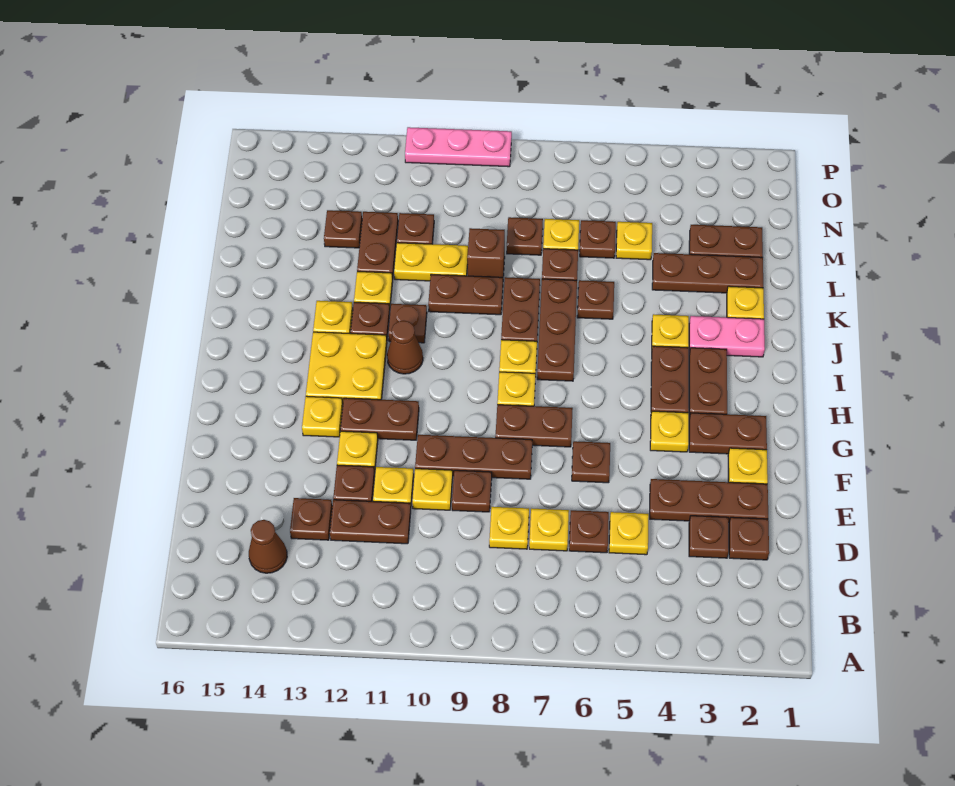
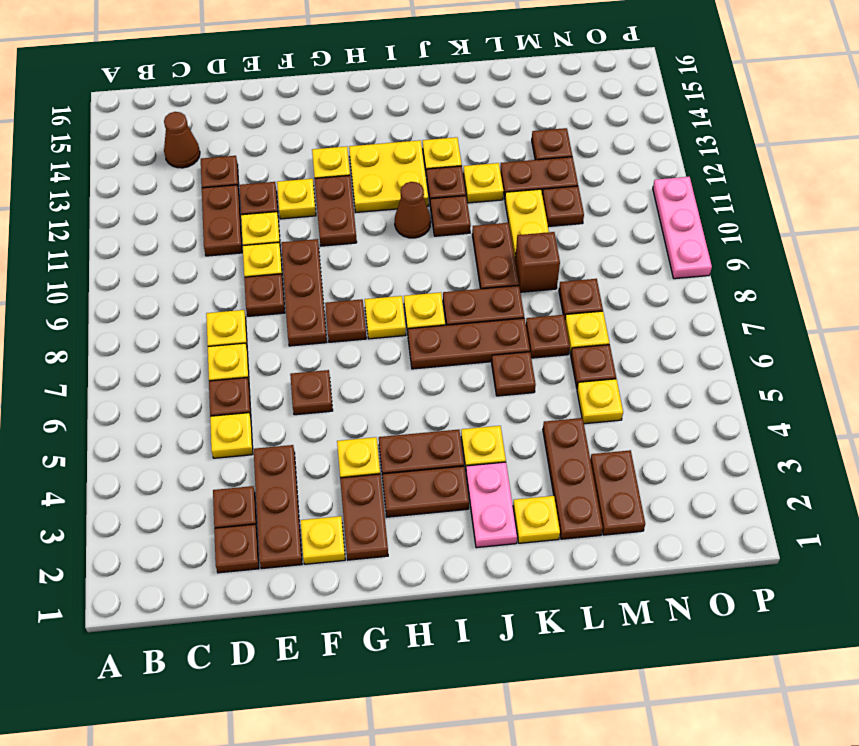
brown 1x2 plate [495,405,573,447] -> brown 1x1 plate [325,299,366,342]

